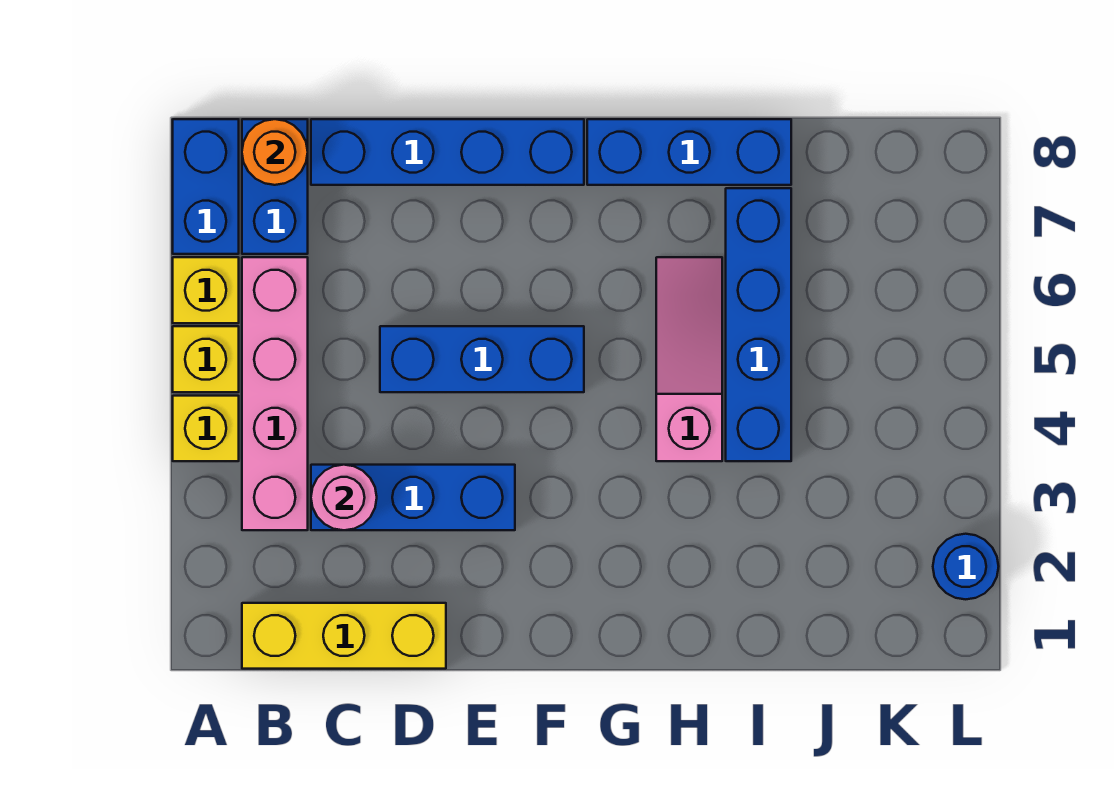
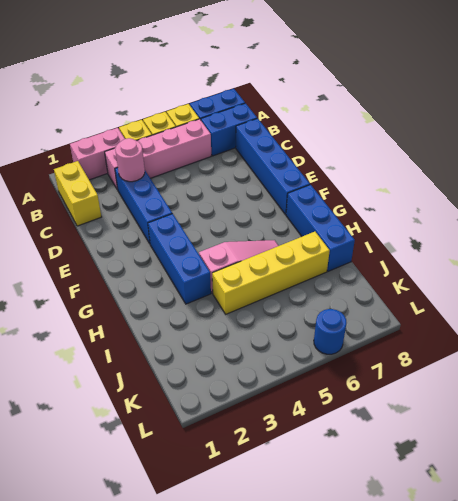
none -> pink 1x2 brick [70,128,125,180]
yellow 1x3 brick [242,603,446,669] -> yellow 1x2 brick [54,161,101,226]
orange 1x1 round brick [242,119,308,185] -> none
blue 1x3 brick [380,326,584,392] -> blue 1x3 brick moved to [148,214,211,304]
blue 1x4 brick [726,188,791,461] -> yellow 1x4 brick [212,232,330,314]
blue 1x1 round brick [933,534,999,599] -> blue 1x1 round brick moved to [314,309,346,354]

